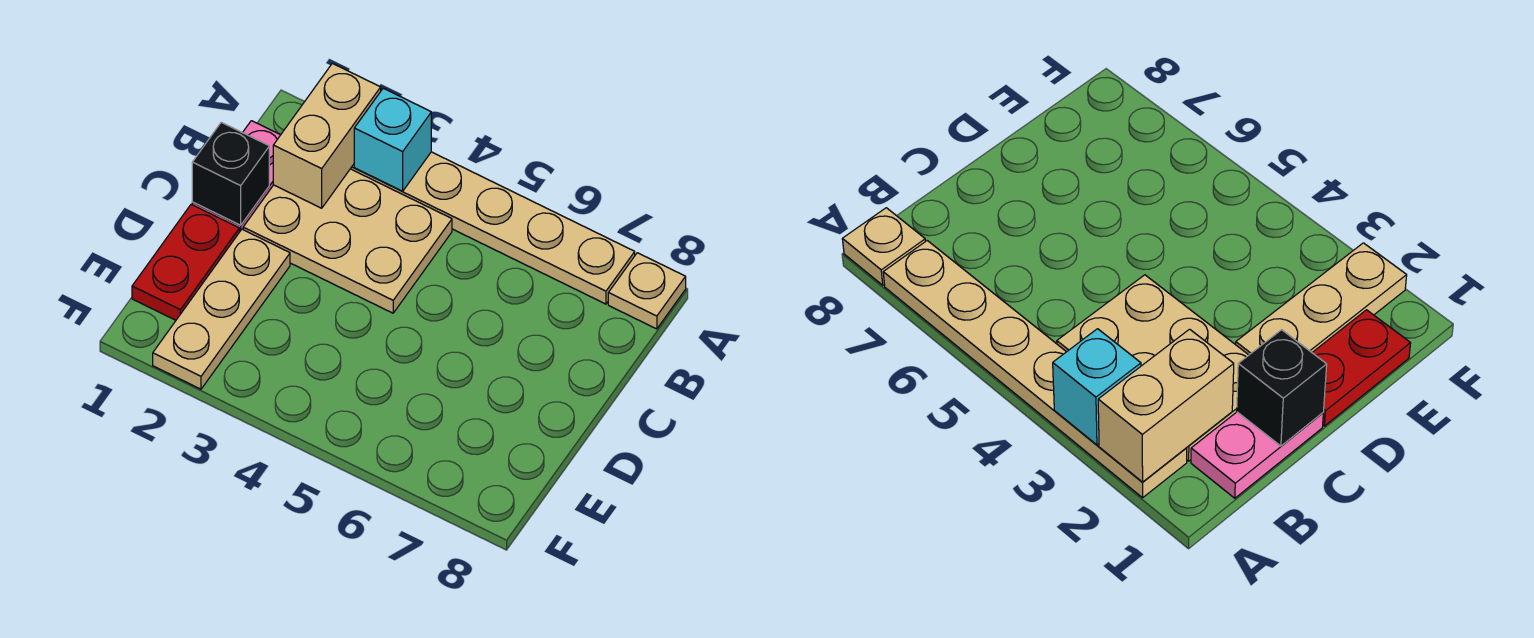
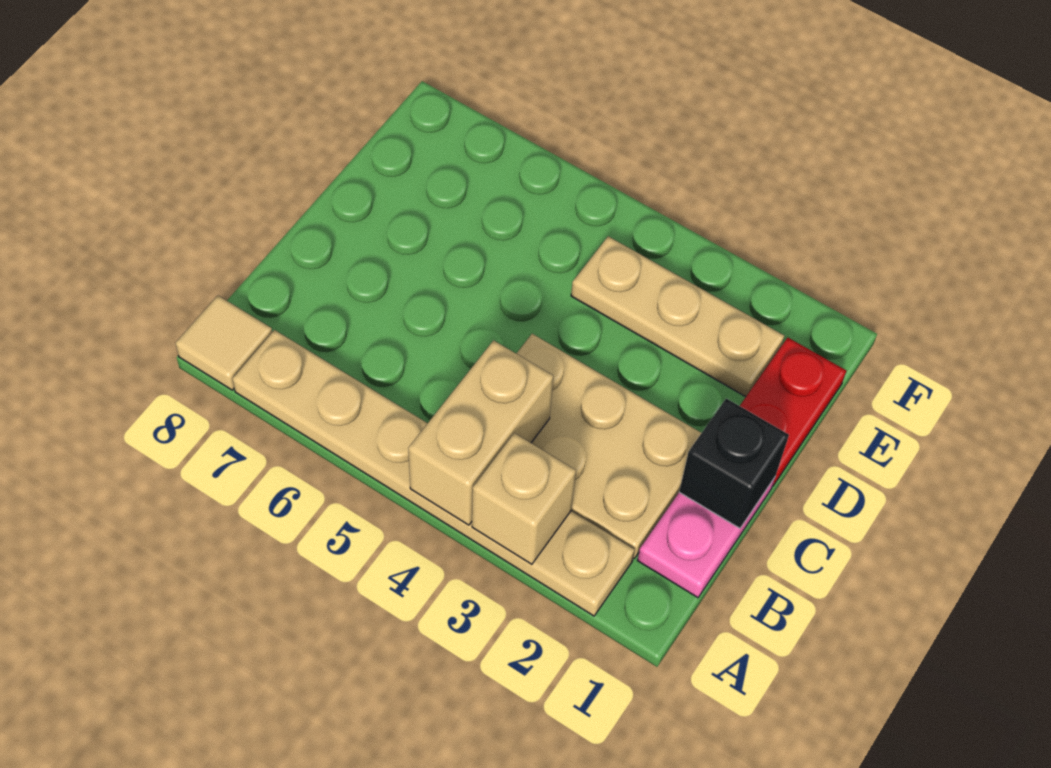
tan 1x2 brick [273,63,381,208] -> tan 1x2 brick moved to [408,340,553,525]
cyan 1x1 brick [354,88,431,191] -> tan 1x1 brick [472,433,576,564]
tan 1x1 plate [608,253,686,329] -> tan 1x1 tile [175,296,272,390]
tan 1x3 plate [153,229,290,389] -> tan 1x3 plate turned to [571,236,784,397]

